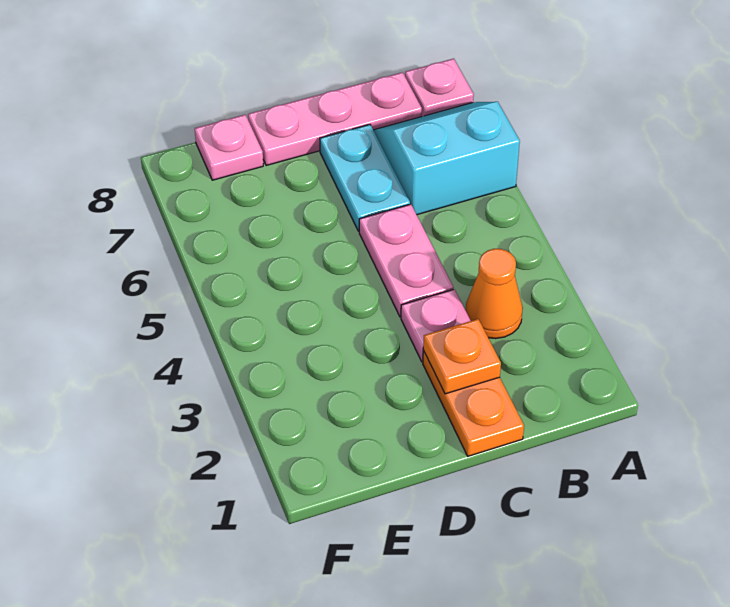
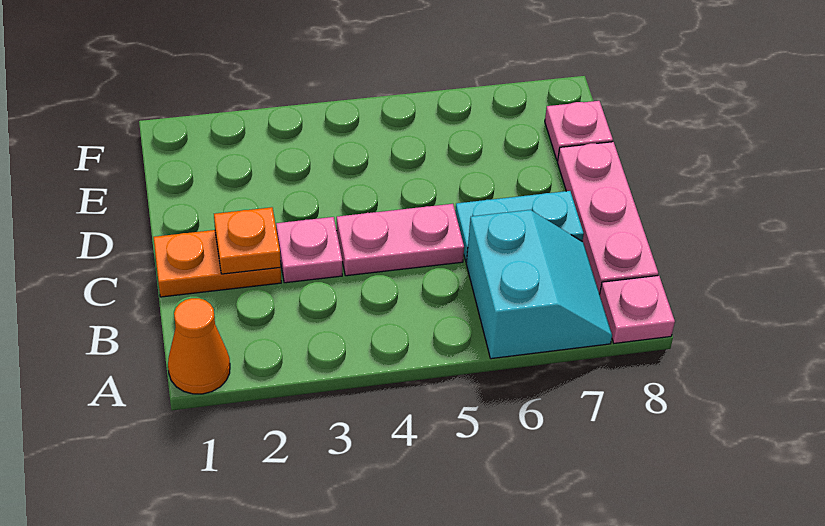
orange 1x1 cone [466,249,523,339] -> orange 1x1 cone moved to [168,298,230,394]

